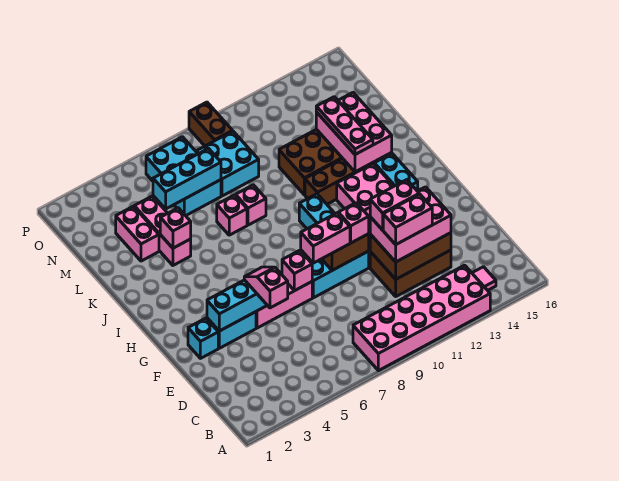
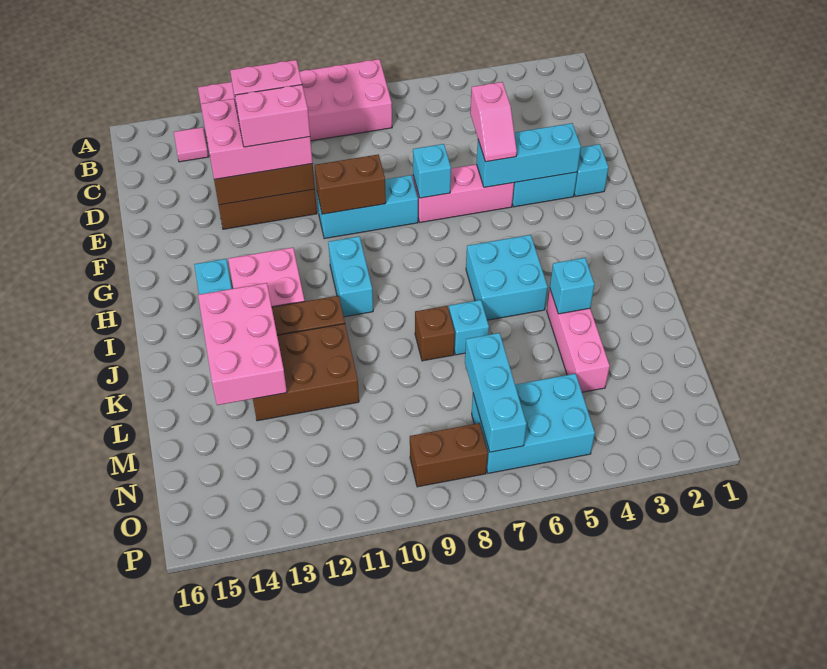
pink 1x1 brick [282,250,312,291] -> cyan 1x1 brick [413,144,451,198]
pink 1x2 brick [301,213,350,263] -> none
pink 1x1 brick [338,203,369,243] -> none
pink 1x3 plate [316,97,373,154] -> none
pink 1x1 brick [160,208,191,248] -> cyan 1x1 brick [550,258,594,314]
pink 1x1 brick [217,195,247,235] -> cyan 1x1 brick [449,300,489,355]
pink 1x1 brick [236,185,266,225] -> brown 1x1 brick [415,306,455,361]
pink 1x2 brick [116,206,159,261] -> none
cyan 1x3 brick [153,149,221,209] -> cyan 1x3 brick turned to [465,333,526,452]
cyan 2x3 brick [146,137,221,216] -> cyan 2x3 brick turned to [472,374,595,473]
cyan 2x2 brick [196,131,259,196] -> cyan 2x2 brick moved to [466,235,548,320]
brown 1x2 brick [189,102,232,146] -> brown 1x2 brick turned to [410,423,488,487]

